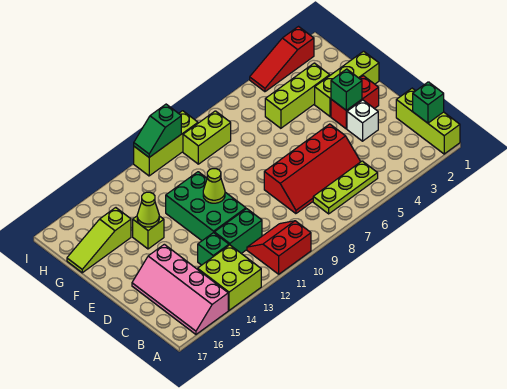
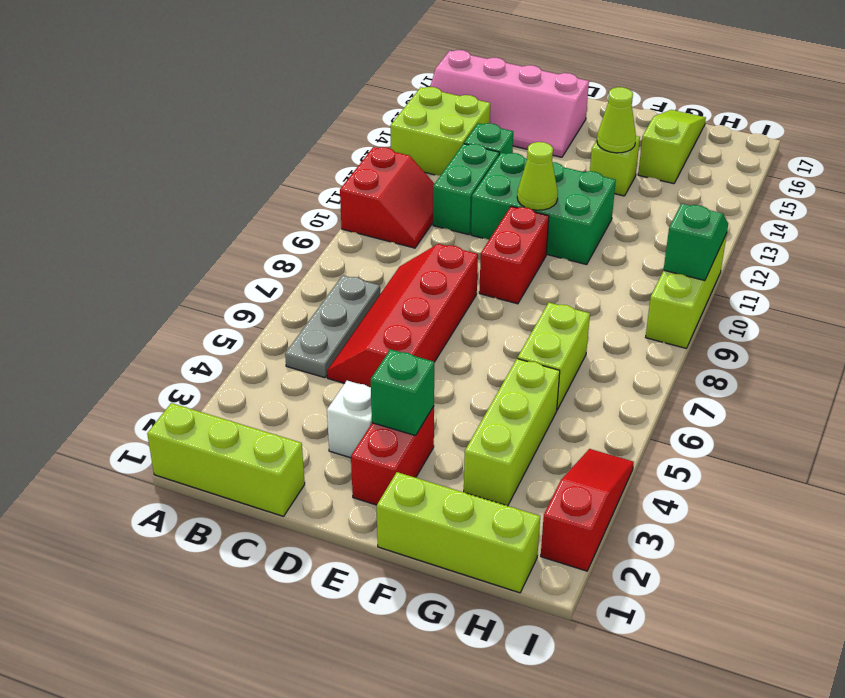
pink 2x4 slope [132,244,228,334] -> pink 2x4 slope turned to [430,50,589,157]
green 1x1 brick [413,82,444,123] -> none
lime 1x3 plate [313,161,378,214] -> grey 1x3 plate [285,275,380,378]
none -> red 1x2 brick [479,206,549,304]
lime 1x3 brick [315,51,379,117] -> lime 1x3 brick turned to [377,472,540,593]
lime 1x2 brick [183,111,231,164] -> lime 1x2 brick moved to [518,303,590,410]

